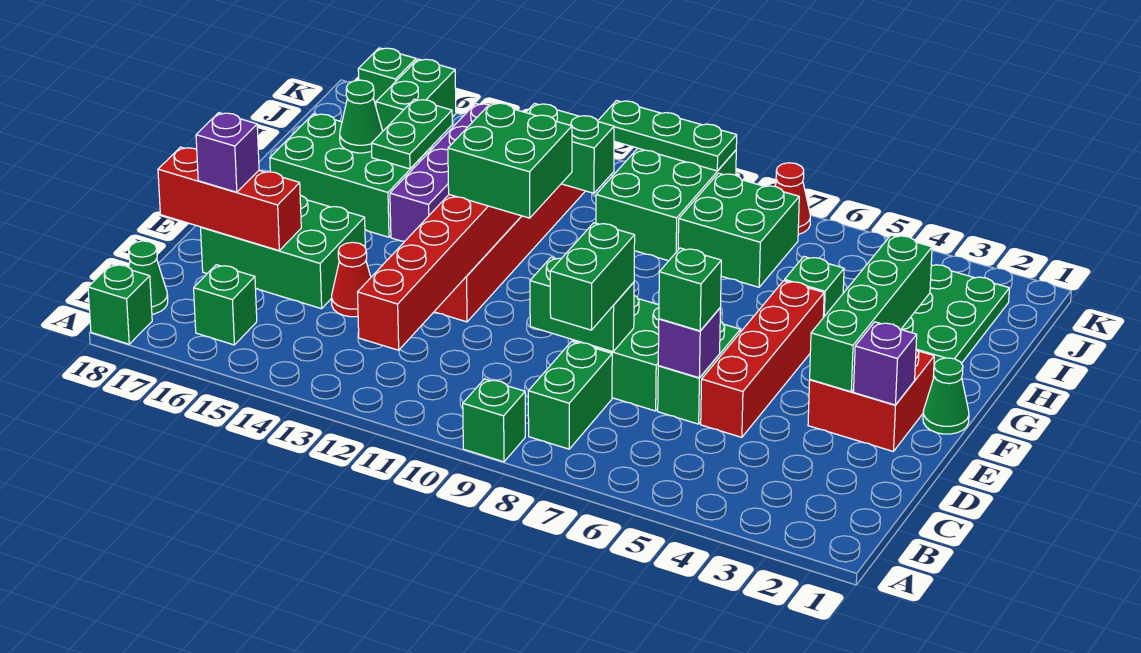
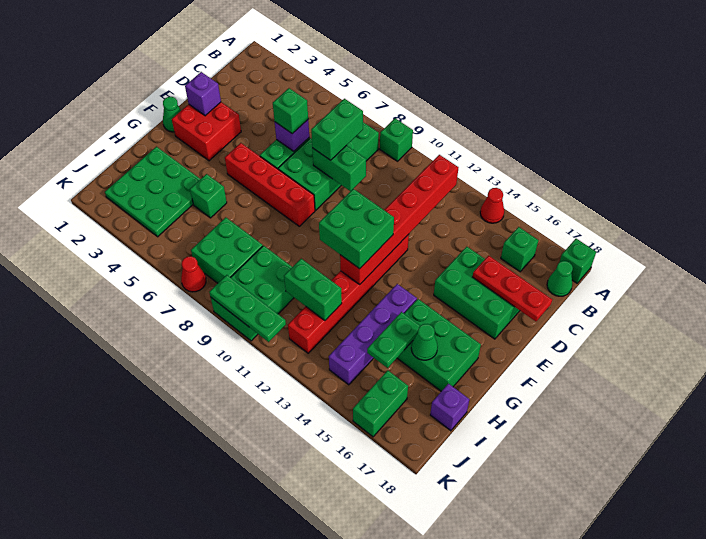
red 1x4 brick [701,281,824,437] -> red 1x4 brick turned to [225,143,315,226]
red 1x1 cone [332,242,371,317] -> red 1x1 cone moved to [480,188,504,223]
red 1x3 brick [158,147,301,250] -> red 1x3 plate [473,256,552,321]
purple 1x1 brick [196,113,259,192] -> purple 1x1 brick moved to [430,384,469,431]
green 1x4 brick [810,235,932,392] -> none
green 1x1 brick [358,48,416,106] -> none

